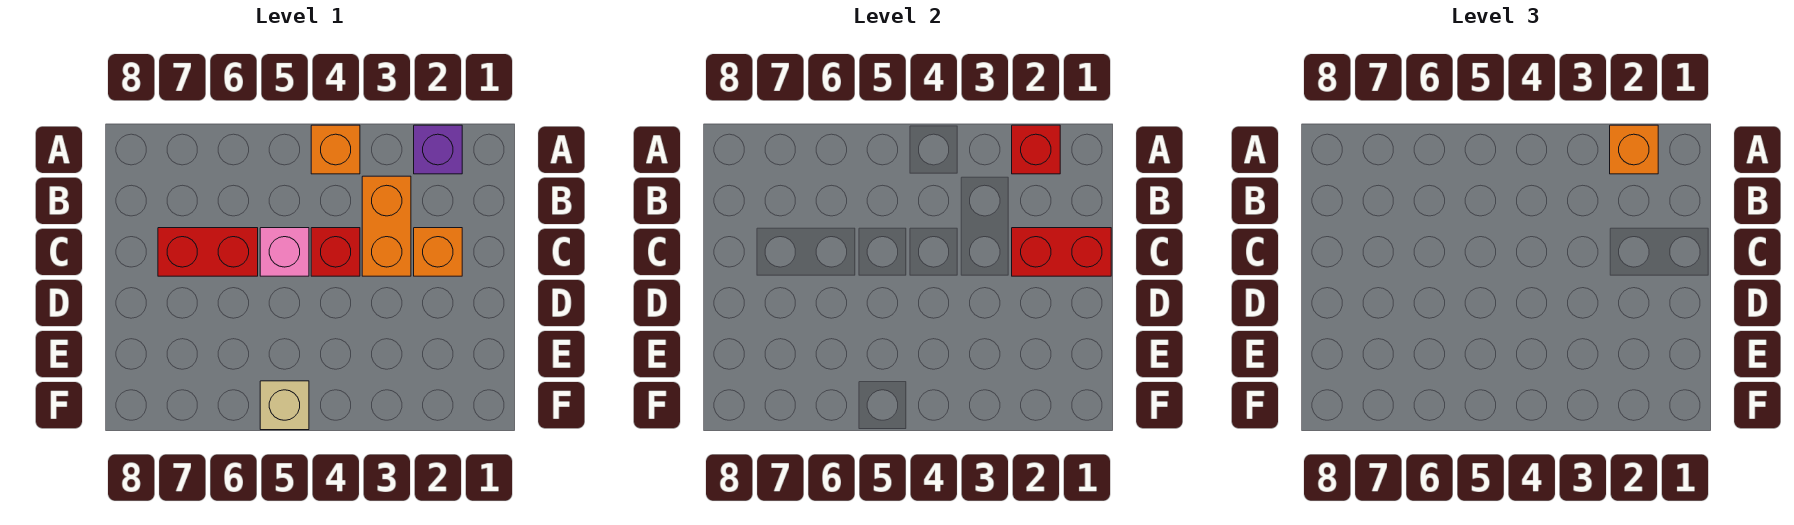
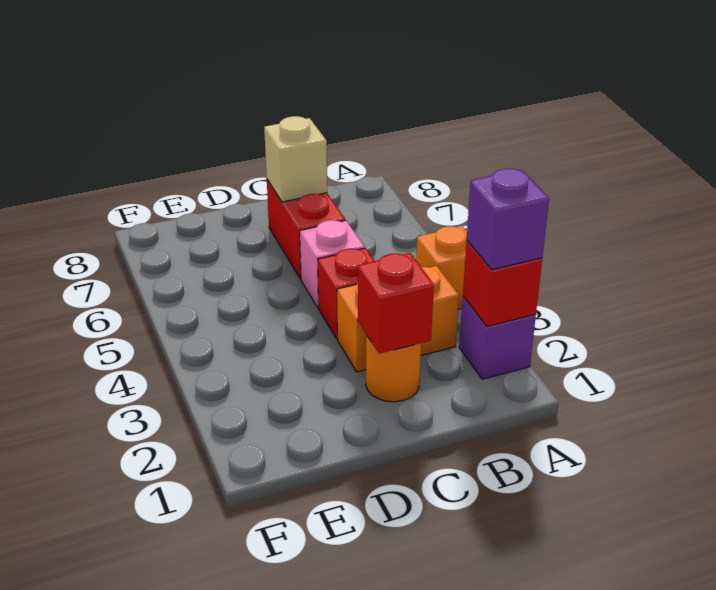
orange 1x1 brick [1610,125,1658,174] -> purple 1x1 brick [467,168,549,270]
red 1x2 brick [1012,228,1111,276] -> red 1x1 brick [358,253,434,354]
orange 1x1 brick [414,228,462,276] -> orange 1x1 round brick [366,335,421,402]
tan 1x1 brick [260,381,309,430] -> tan 1x1 brick moved to [264,116,327,202]

